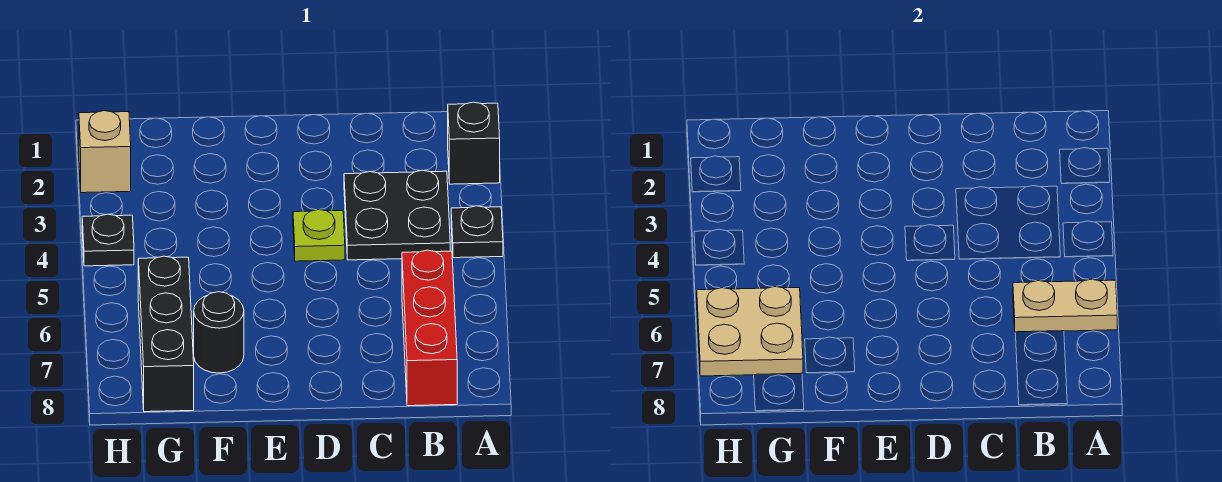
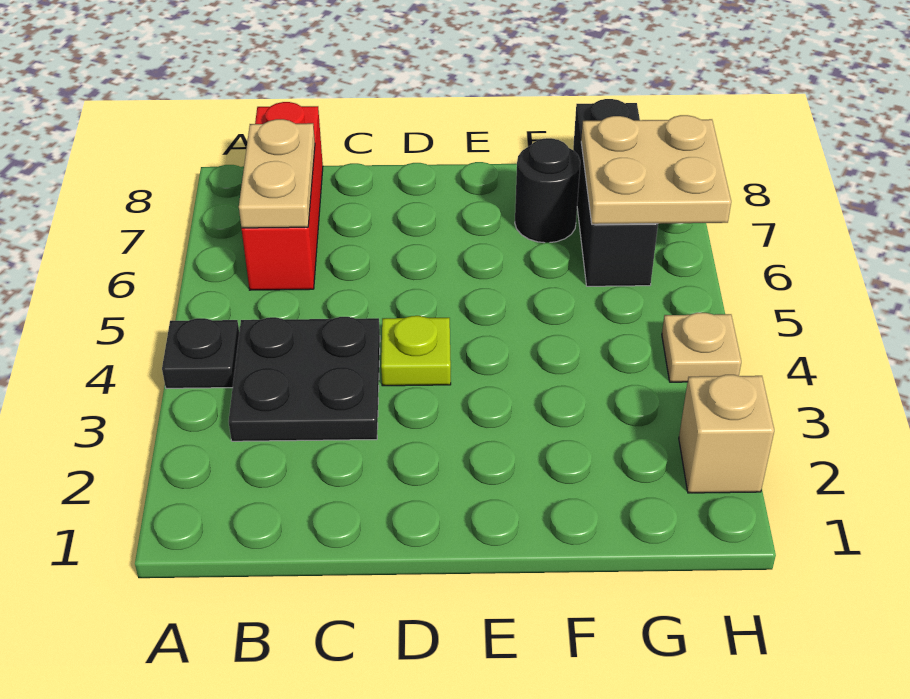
black 1x1 brick [448,102,500,184] -> none
tan 1x2 plate [1013,279,1117,332] -> tan 1x2 plate turned to [239,119,315,228]
black 1x1 plate [82,214,134,266] -> tan 1x1 plate [662,313,741,382]

